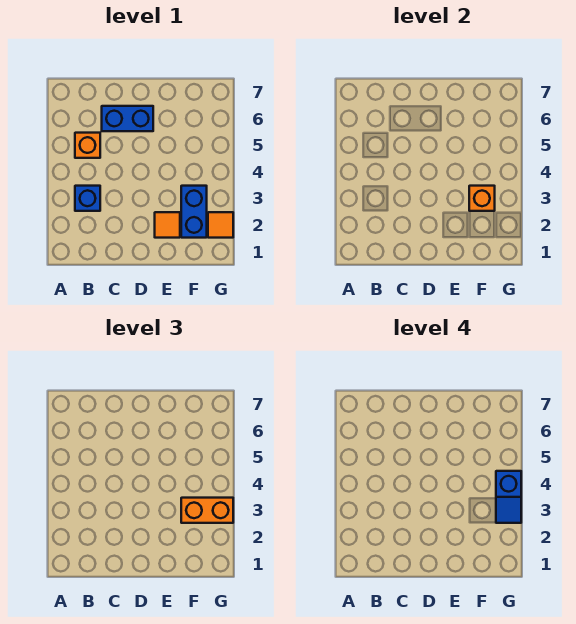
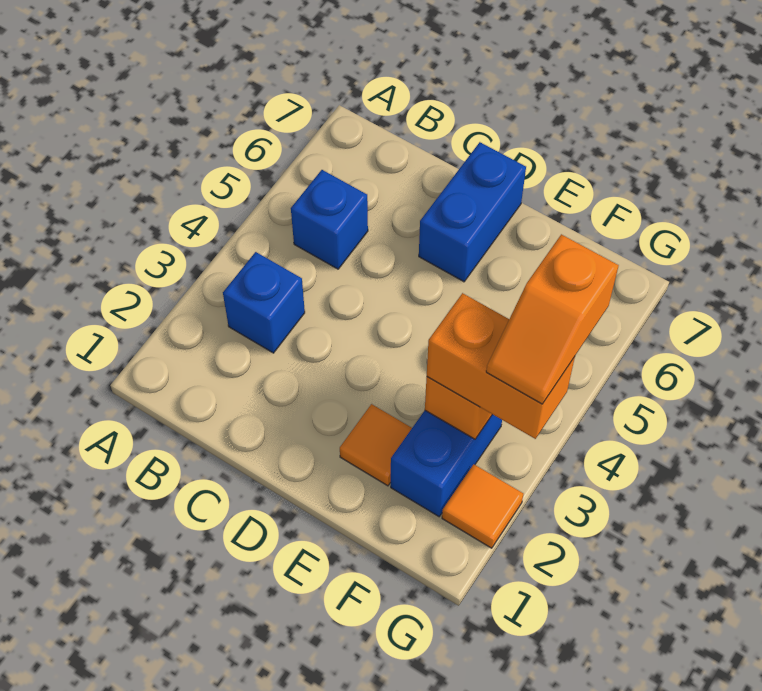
orange 1x1 brick [75,133,100,158] -> blue 1x1 brick [291,170,368,269]
blue 1x2 brick [102,106,153,131] -> blue 1x2 brick turned to [419,142,526,282]
blue 1x2 slope [496,471,521,523] -> orange 1x2 slope [486,234,619,404]

